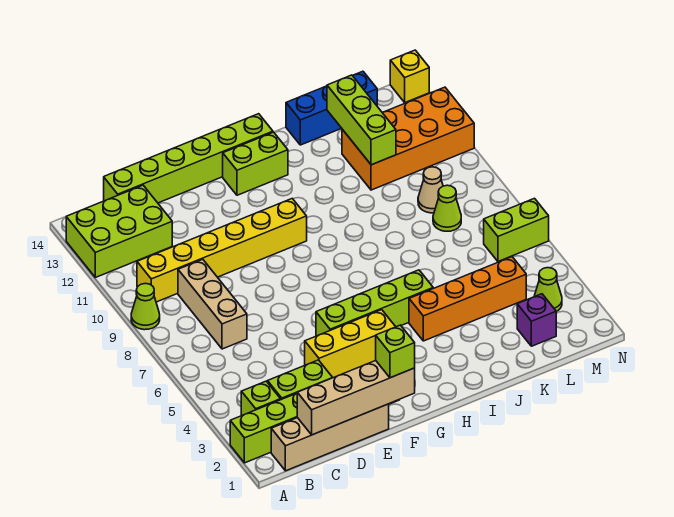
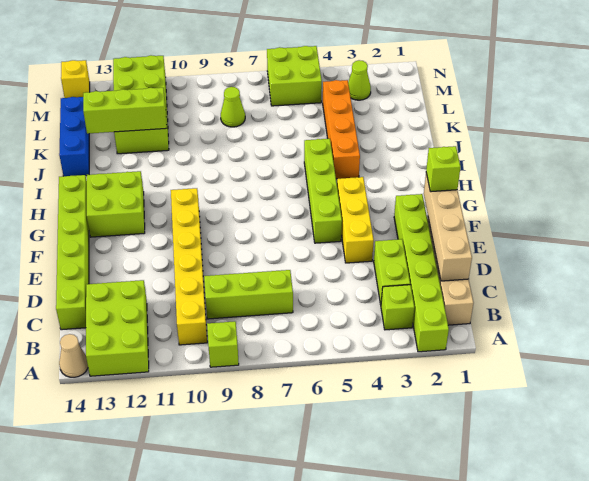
lime 1x1 cone [131,283,160,330] -> lime 1x1 brick [207,321,239,367]
tan 1x3 brick [178,259,247,349] -> lime 1x3 brick [204,270,293,319]
lime 1x2 brick [223,132,288,195] -> lime 2x2 brick [87,171,145,237]
orange 2x4 brick [342,87,474,190] -> lime 2x4 brick [113,55,169,154]
purple 1x1 brick [517,294,556,346] -> none
tan 1x1 cone [418,167,443,213] -> tan 1x1 cone moved to [59,334,88,377]
lime 1x2 brick [484,198,549,261] -> lime 2x2 brick [267,46,322,106]

